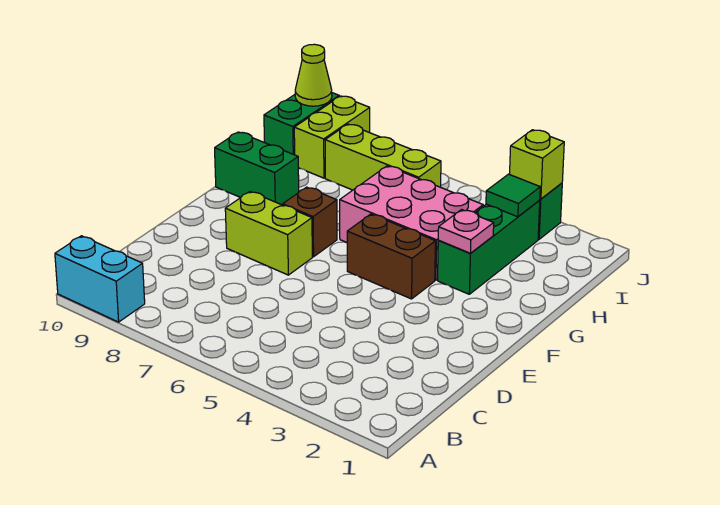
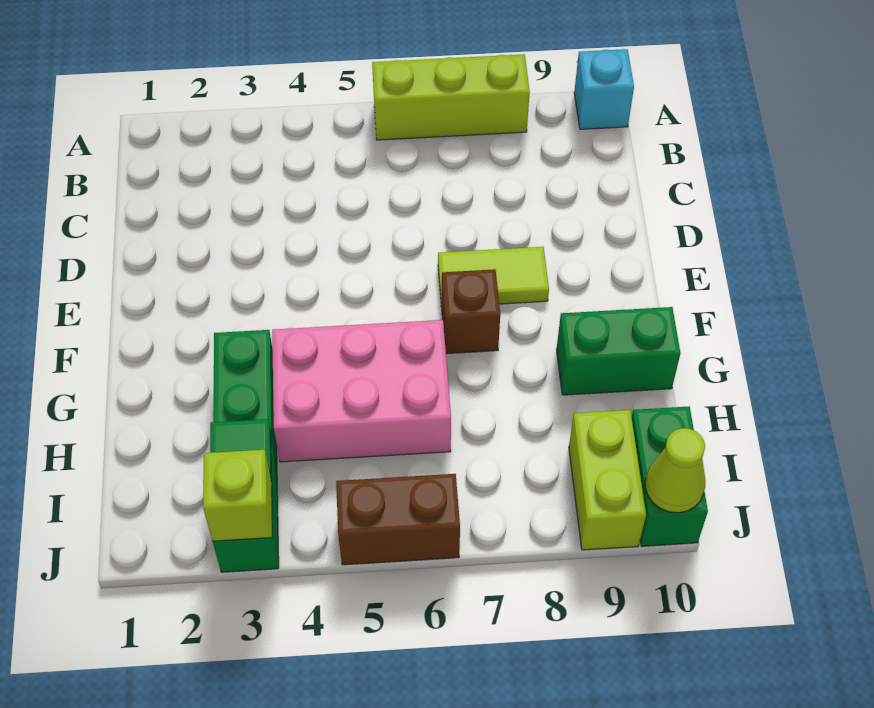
cyan 1x2 brick [55,236,145,322] -> cyan 1x1 brick [574,49,634,129]
lime 1x2 brick [225,192,312,275] -> lime 1x2 tile [438,247,549,307]
brown 1x2 brick [347,214,435,299] -> brown 1x2 brick moved to [336,474,460,565]
pink 1x1 plate [438,210,494,253] -> none
lime 1x3 brick [325,124,441,190] -> lime 1x3 brick moved to [372,54,530,140]

